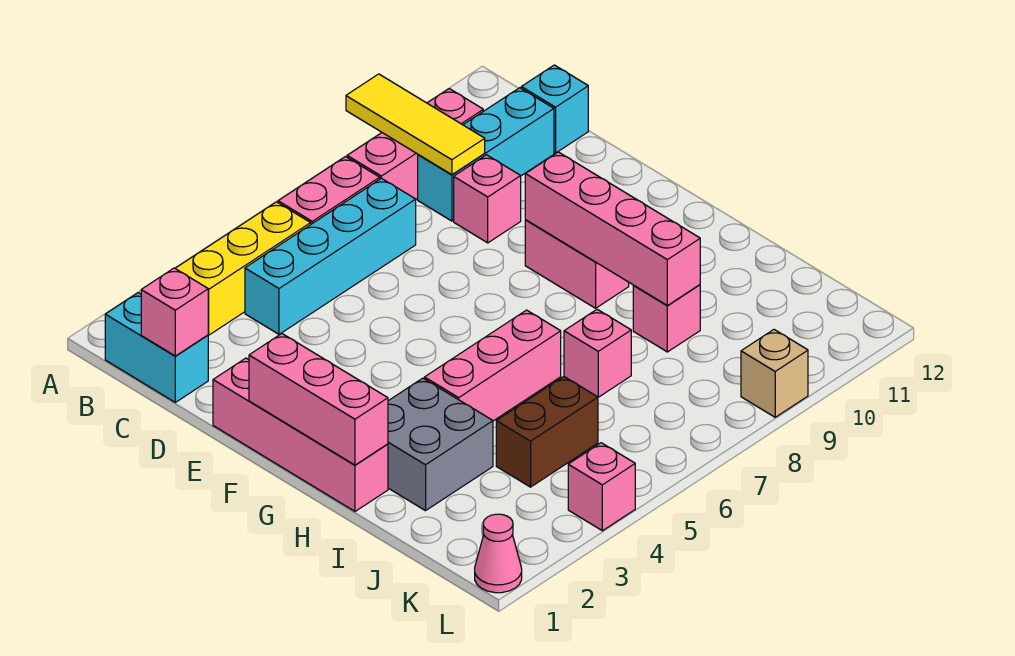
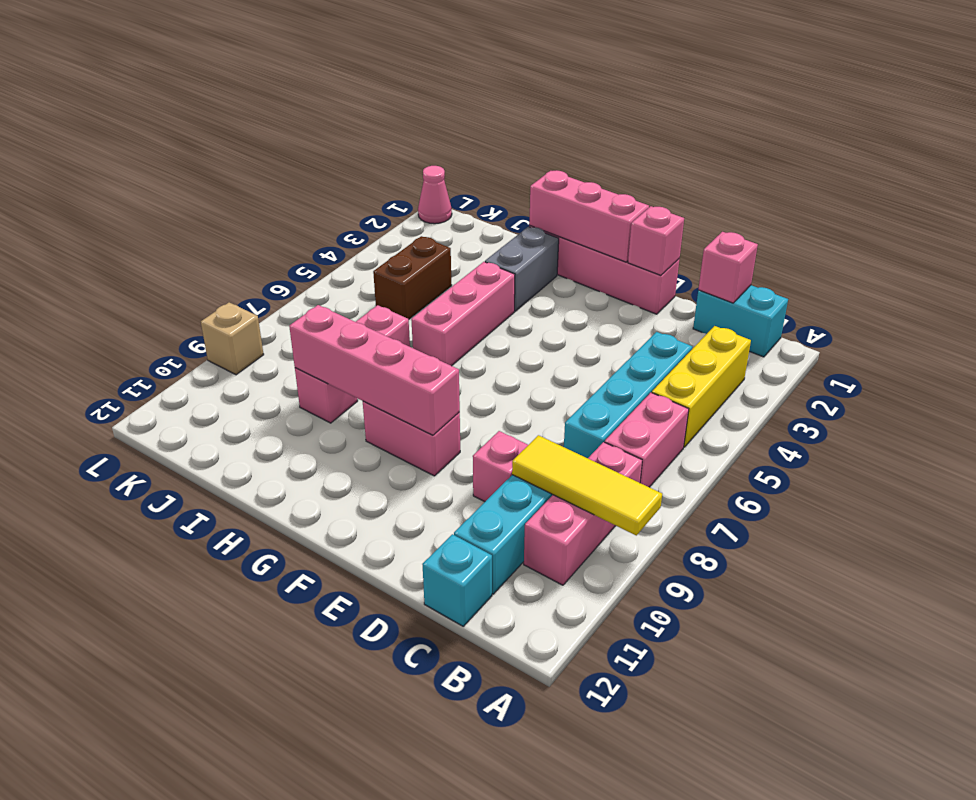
grey 2x2 brick [388,378,493,511] -> grey 1x2 brick [485,227,559,311]
pink 1x1 brick [568,443,635,531] -> pink 1x1 brick moved to [628,206,684,275]

